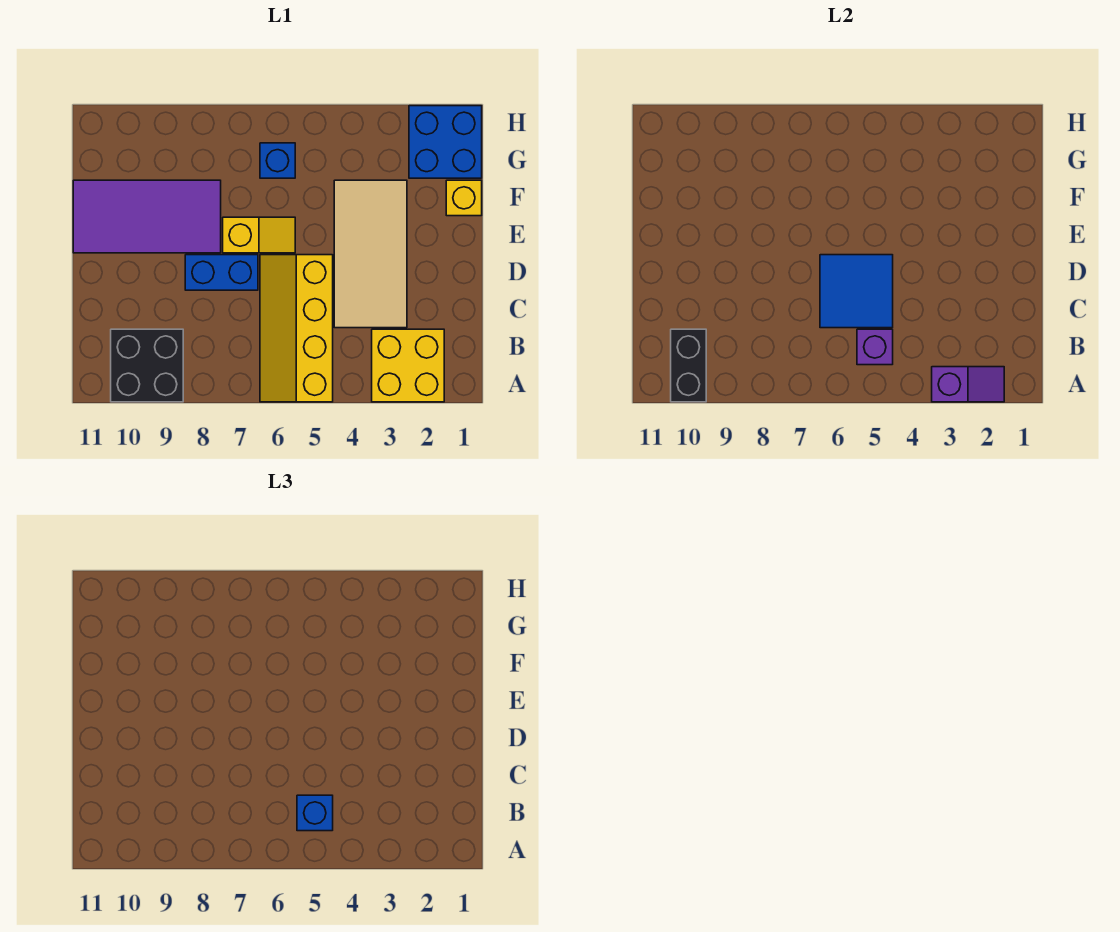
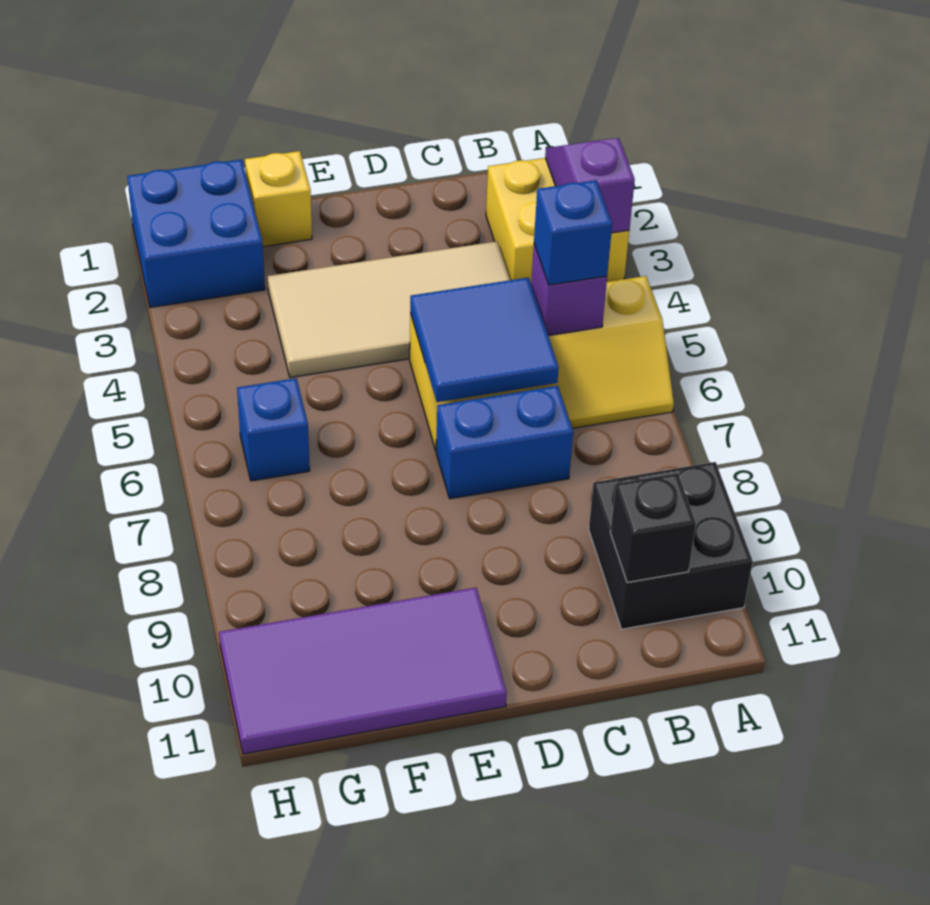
black 1x2 brick [671,329,706,402] -> black 1x1 brick [610,473,696,582]
blue 1x2 brick [185,255,258,290] -> blue 1x2 brick turned to [436,386,573,499]
yellow 1x2 slope [223,217,295,253] -> none
purple 2x4 tile [73,180,221,253] -> purple 2x4 tile turned to [219,588,507,754]

